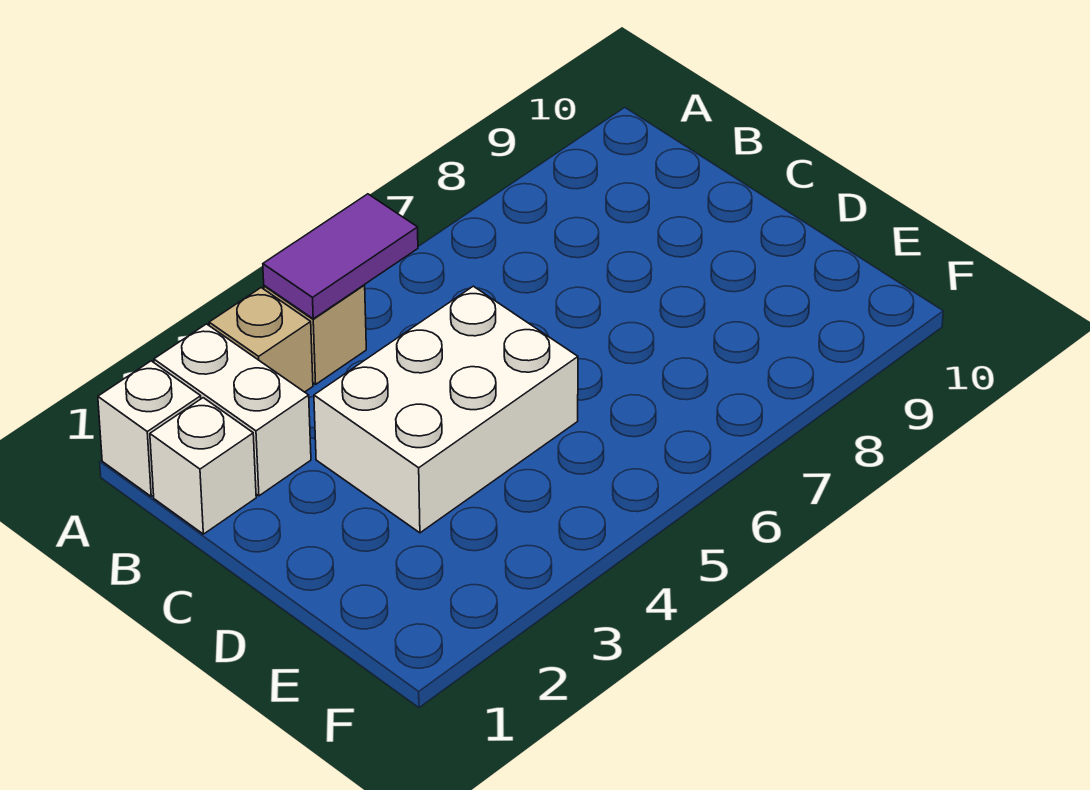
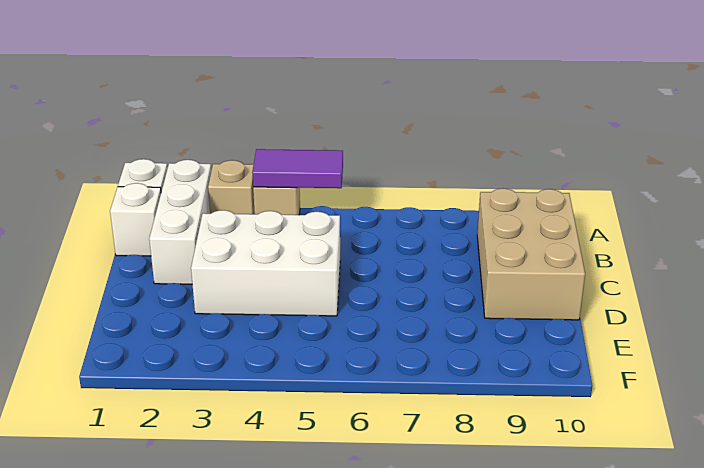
white 1x2 brick [154,324,311,496] -> white 1x3 brick [149,160,211,284]
none -> tan 2x3 brick [477,189,585,320]

